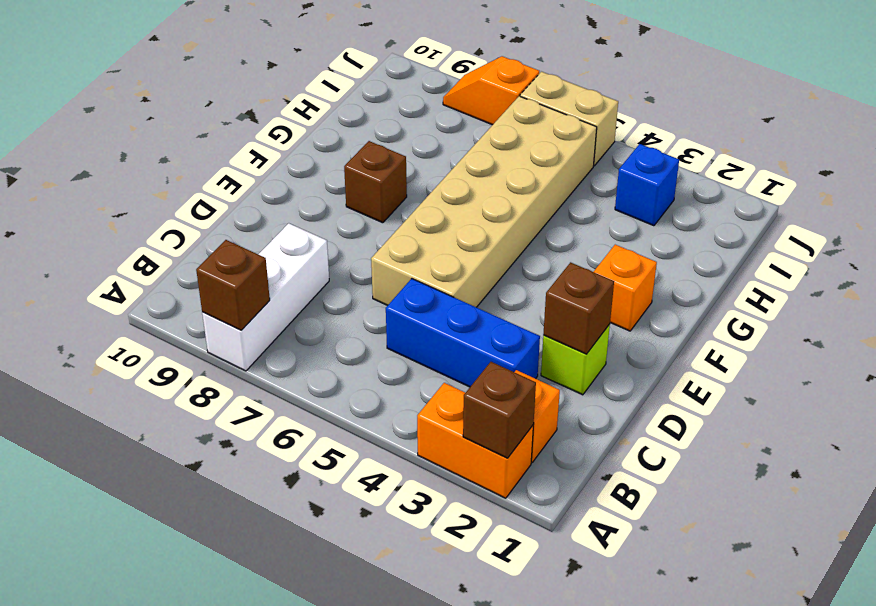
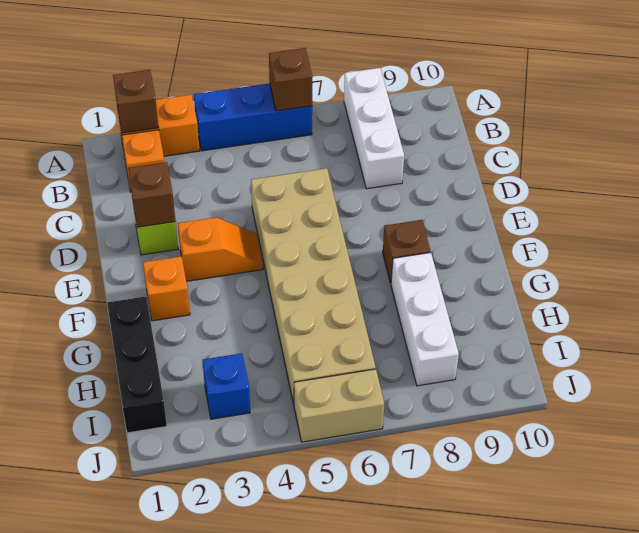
brown 1x1 brick [196,240,270,330] -> brown 1x1 brick moved to [269,48,312,111]
blue 1x3 brick [386,279,540,387] -> blue 1x3 brick moved to [194,83,312,151]
none -> black 1x3 brick [107,296,167,433]
none -> white 1x3 brick [391,252,459,386]
orange 1x2 slope [443,56,539,125] -> orange 1x2 slope moved to [178,217,263,281]

